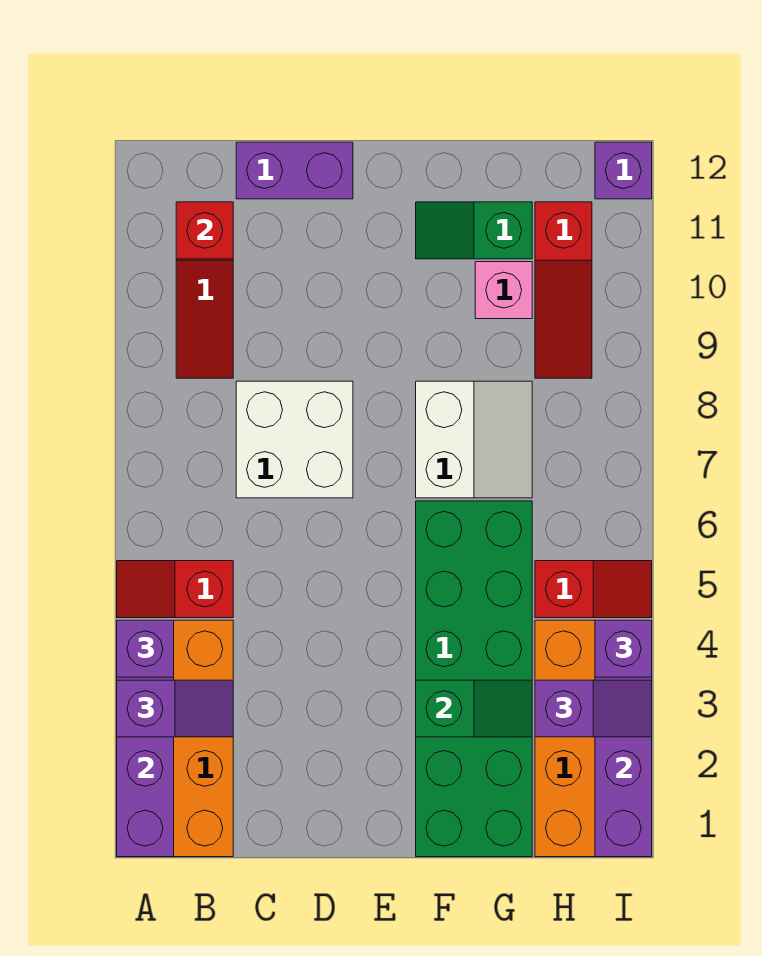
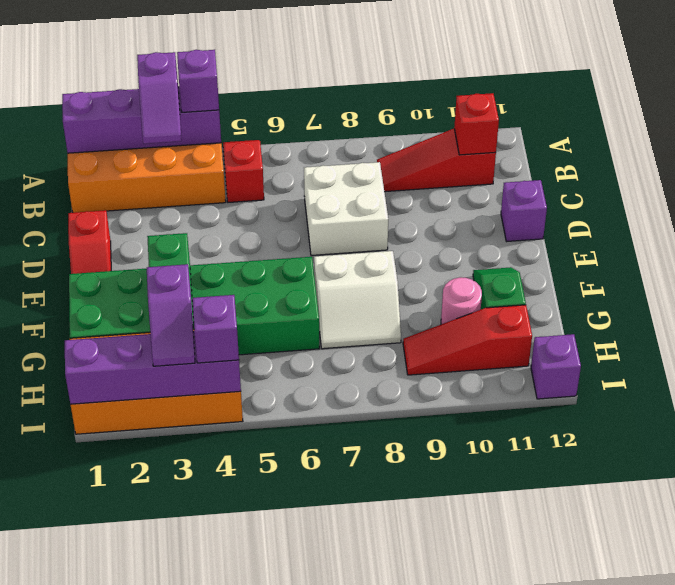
purple 1x2 brick [236,142,353,199] -> purple 1x1 brick [501,180,547,241]
pink 1x1 brick [475,262,532,319] -> pink 1x1 round brick [441,277,482,324]
red 1x2 slope [535,561,652,618] -> red 1x2 slope moved to [68,210,111,274]

